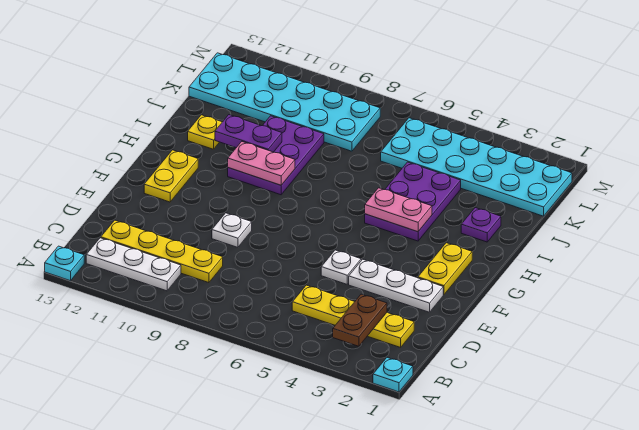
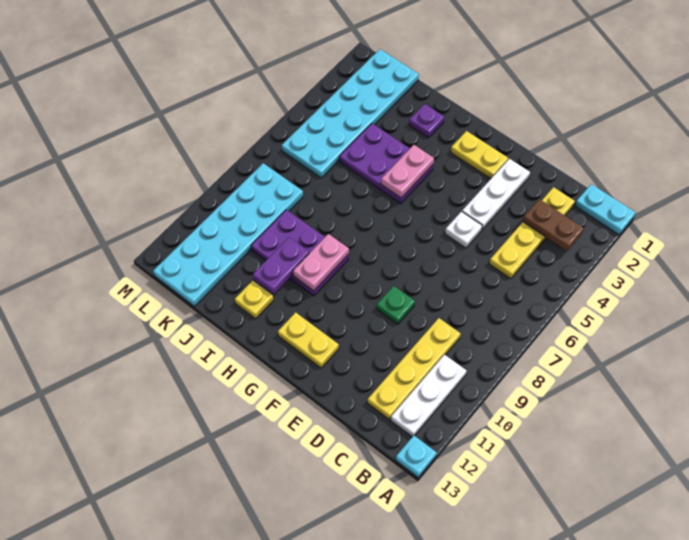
cyan 1x1 plate [373,358,413,392] -> cyan 1x2 plate [575,184,636,235]
white 1x1 plate [212,213,252,247] -> green 1x1 plate [377,286,415,324]

